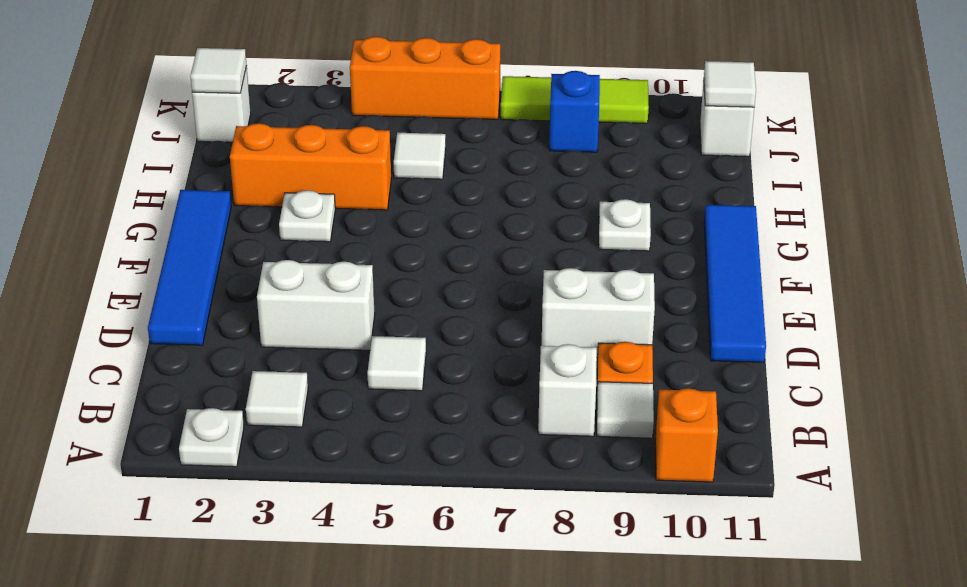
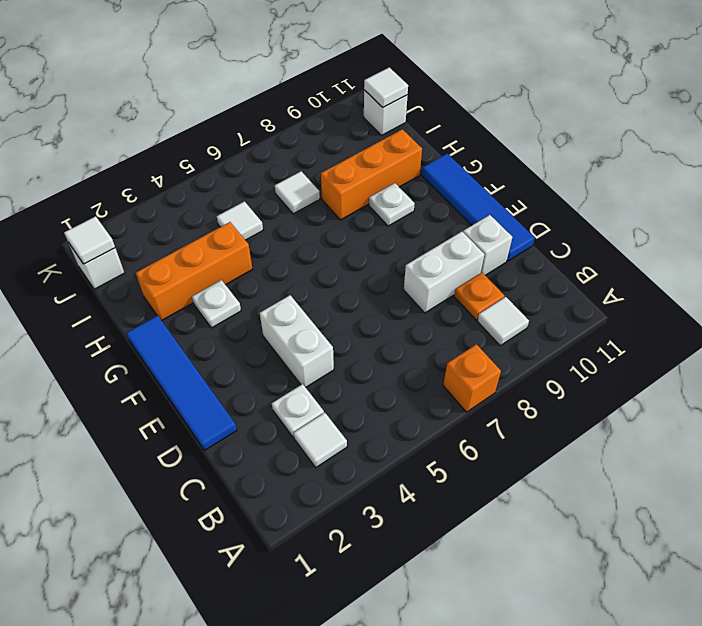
white 1x1 plate [179,408,244,467] -> white 1x1 plate moved to [272,384,324,437]
orange 1x1 brick [655,388,718,482] -> orange 1x1 brick moved to [443,344,501,412]
white 1x1 brick [538,344,597,436] -> white 1x1 brick moved to [463,215,512,275]
white 1x1 tile [368,336,426,391] -> white 1x1 tile moved to [275,171,320,214]
white 1x2 brick [257,260,375,350] -> white 1x2 brick turned to [260,295,334,387]
blue 1x1 brick [549,71,600,152] -> none
orange 1x3 brick [350,37,500,119] -> orange 1x3 brick moved to [321,129,422,220]
lime 1x3 tile [501,76,649,123] -> none

